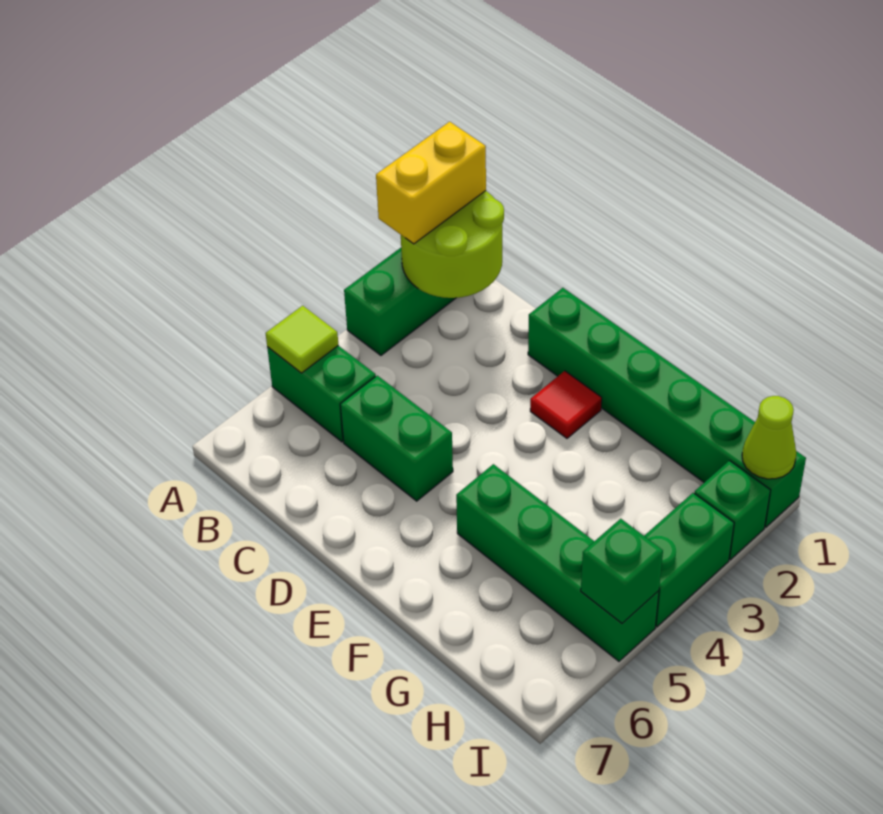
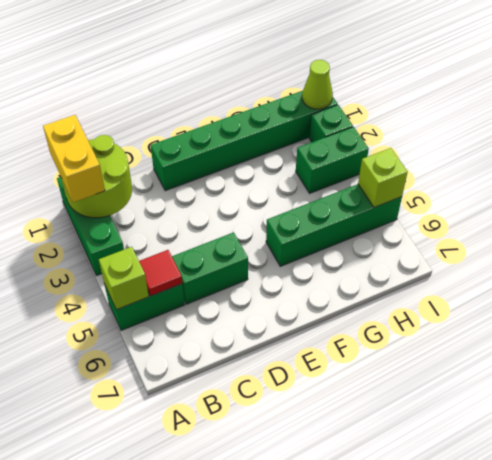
lime 1x1 tile [266,306,338,373] -> lime 1x1 brick [99,247,149,310]
red 1x1 tile [530,371,602,438] -> red 1x1 tile moved to [139,250,182,296]
green 1x2 brick [644,493,734,627] -> green 1x2 brick turned to [296,127,369,193]
green 1x1 brick [581,519,663,623] -> lime 1x1 brick [358,148,408,207]

